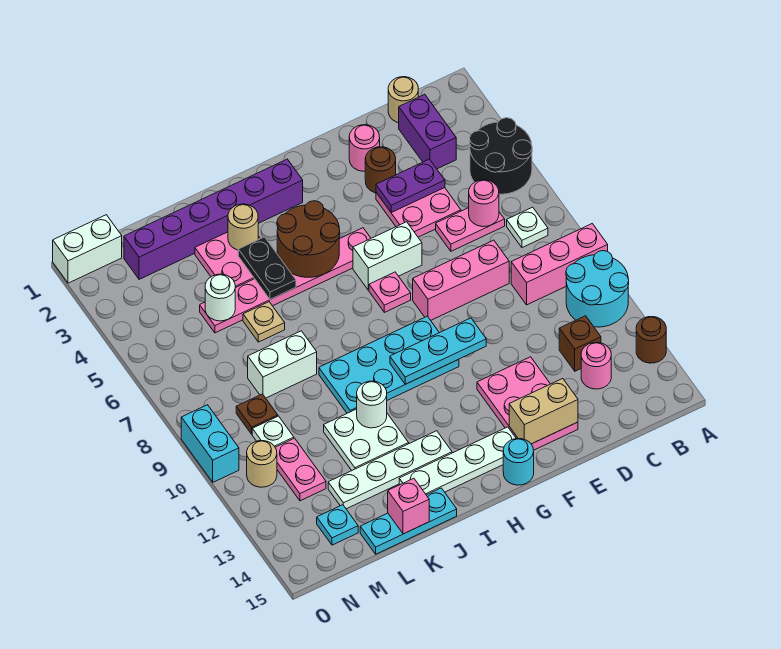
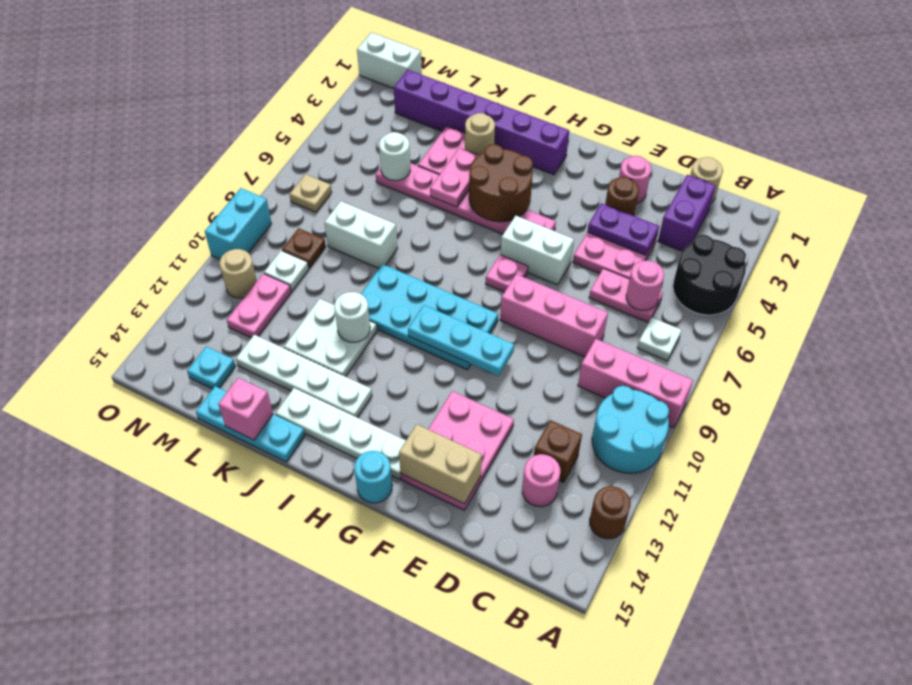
black 1x2 plate [238,237,296,299] -> pink 1x2 plate [430,148,479,207]
tan 1x1 plate [243,302,285,342] -> tan 1x1 plate moved to [290,174,332,212]

